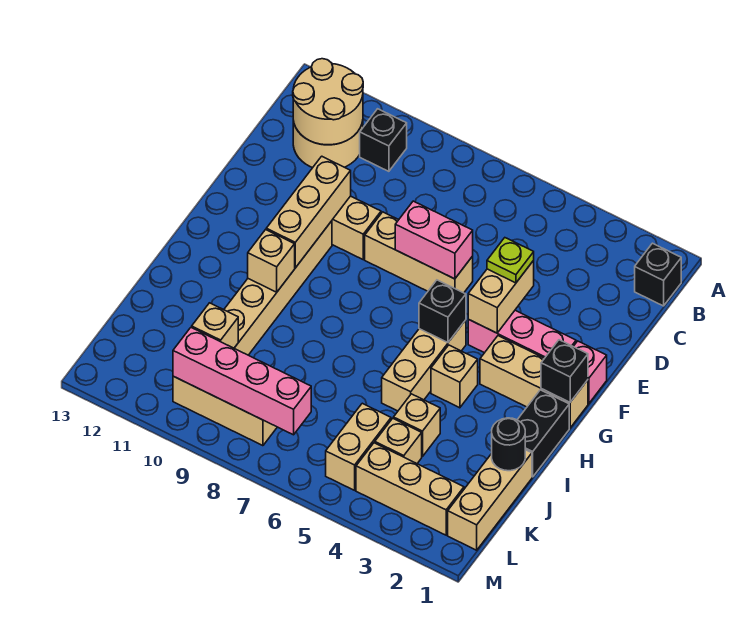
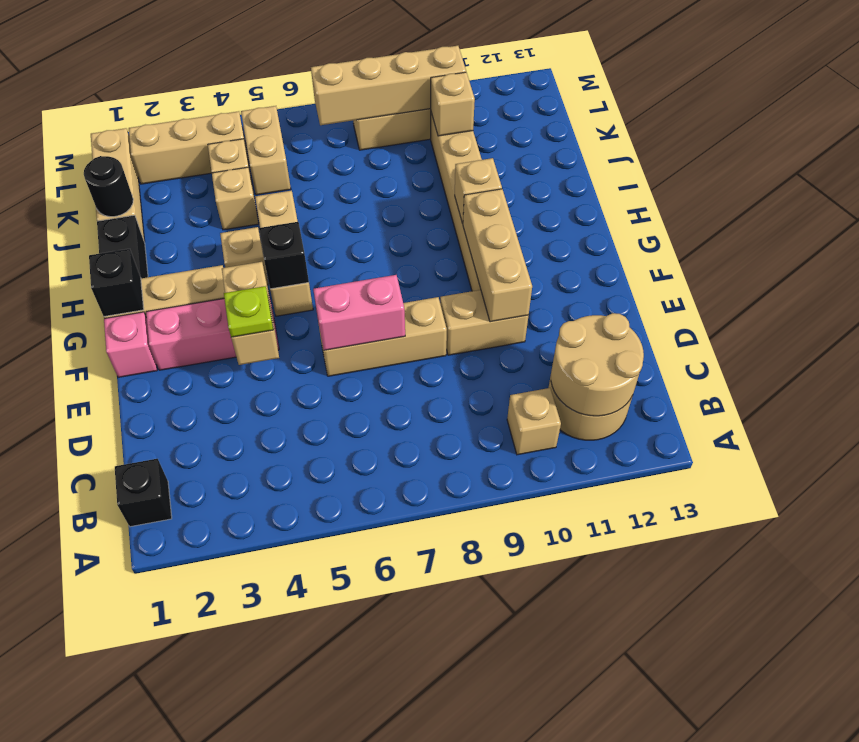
black 1x1 brick [360,109,407,171] -> tan 1x1 brick [507,388,561,455]
pink 1x4 brick [173,327,311,435] -> tan 1x4 brick [311,46,466,125]

